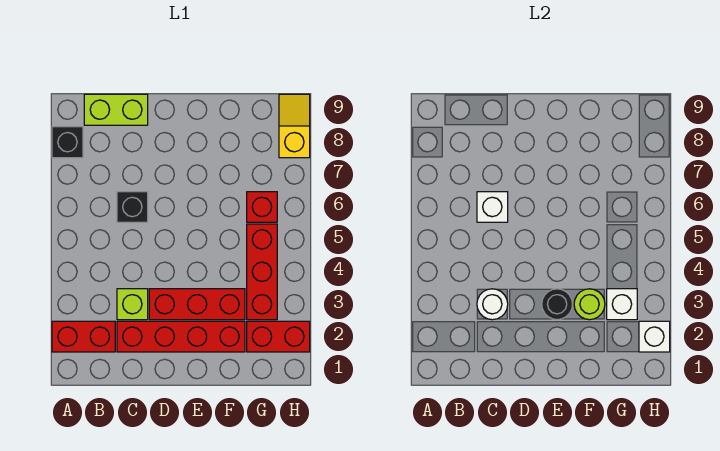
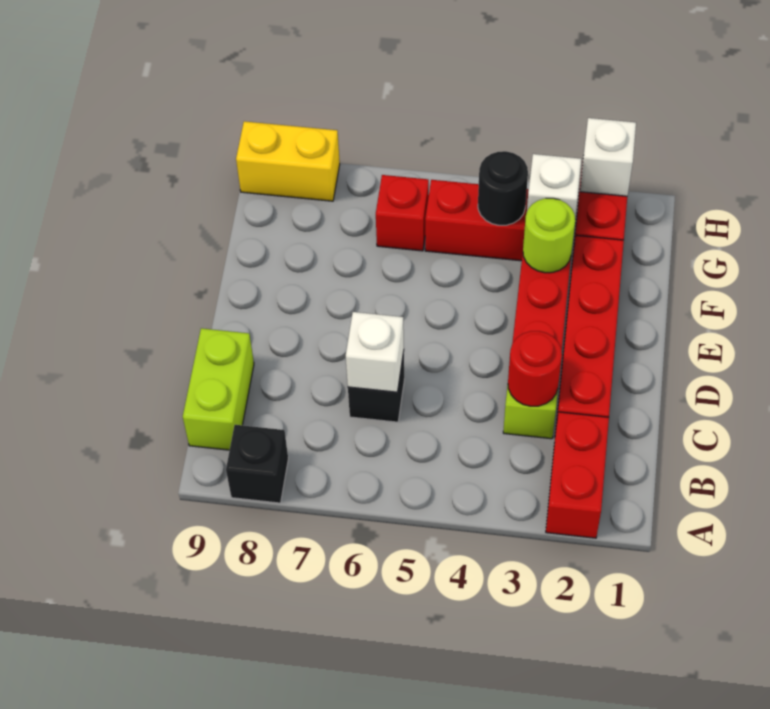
white 1x1 round brick [477,289,508,320] -> red 1x1 round brick [508,331,562,406]
black 1x1 round brick [542,289,573,320] -> black 1x1 round brick moved to [478,151,528,225]
yellow 1x2 slope [279,94,310,158] -> yellow 1x2 brick [236,121,340,201]

